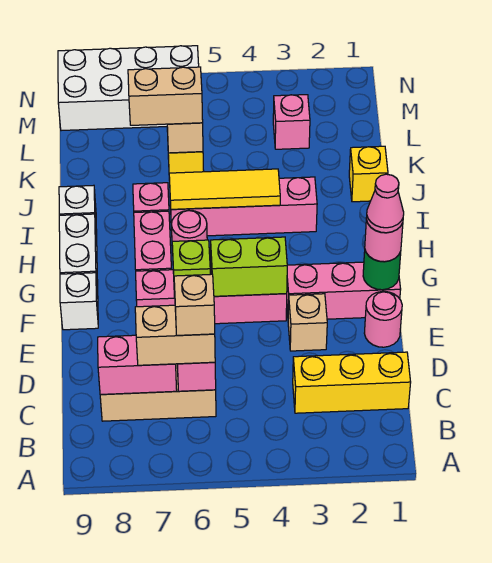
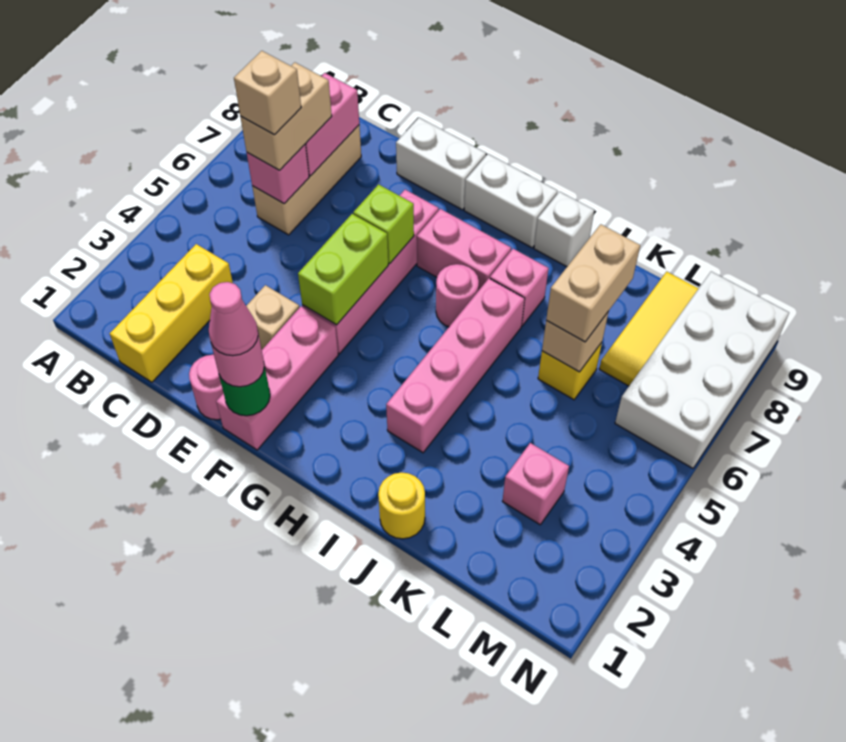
white 1x1 brick [60,273,98,330] -> white 1x2 brick [396,118,486,210]
yellow 1x3 tile [169,169,280,209] -> yellow 1x3 tile moved to [599,272,699,386]
yellow 1x1 brick [349,146,388,202] -> yellow 1x1 round brick [378,472,425,539]

